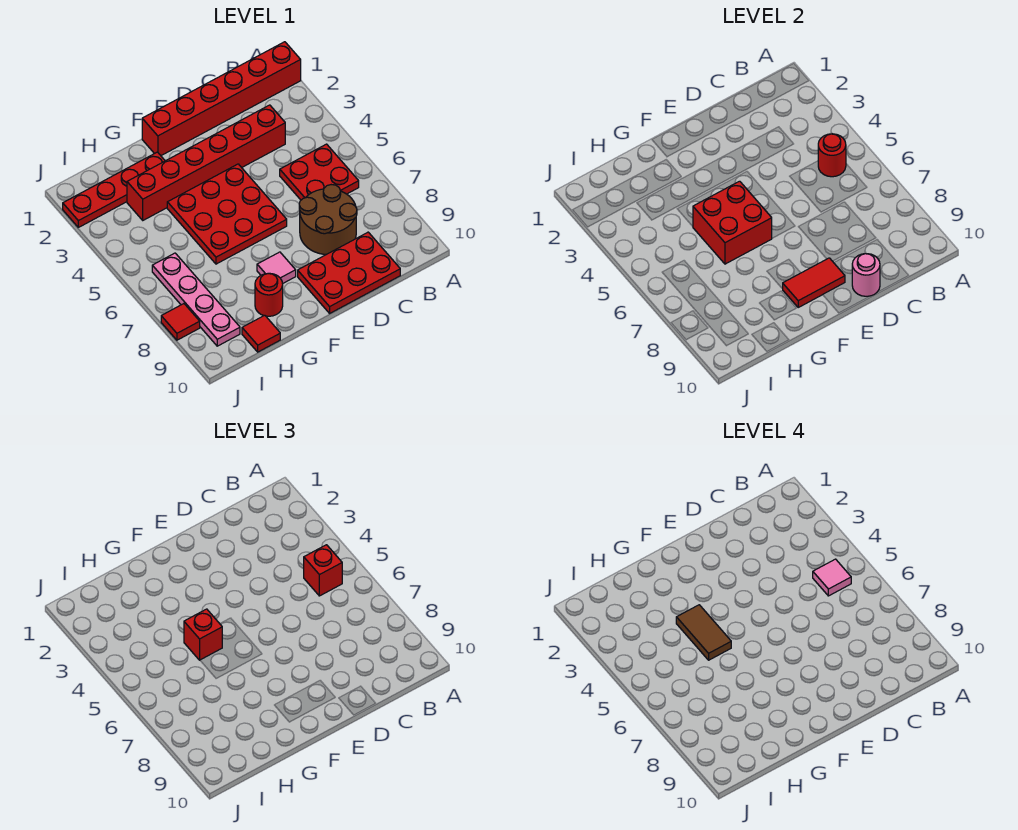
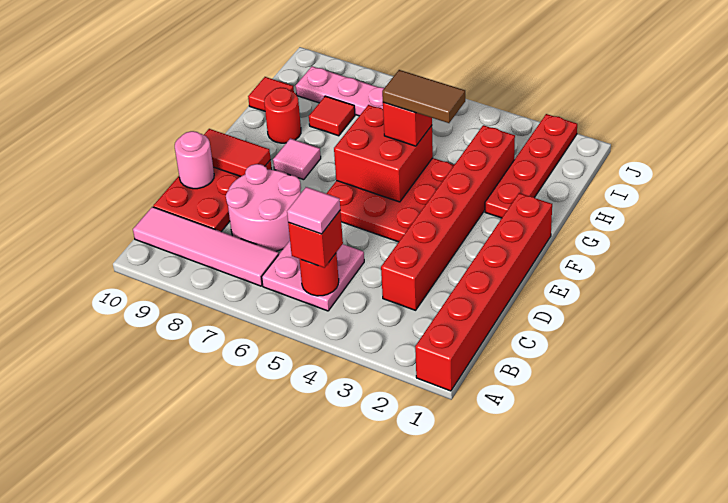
red 2x2 plate [280,144,359,200] -> pink 2x2 plate [262,241,364,311]
none -> pink 1x4 tile [133,207,279,286]
brown 2x2 round brick [299,185,357,255] -> pink 2x2 round brick [226,164,301,251]
red 1x2 tile [783,258,845,307] -> red 1x2 tile turned to [204,129,271,177]
red 1x1 tile [161,304,200,340] -> red 1x1 tile moved to [309,96,355,136]

